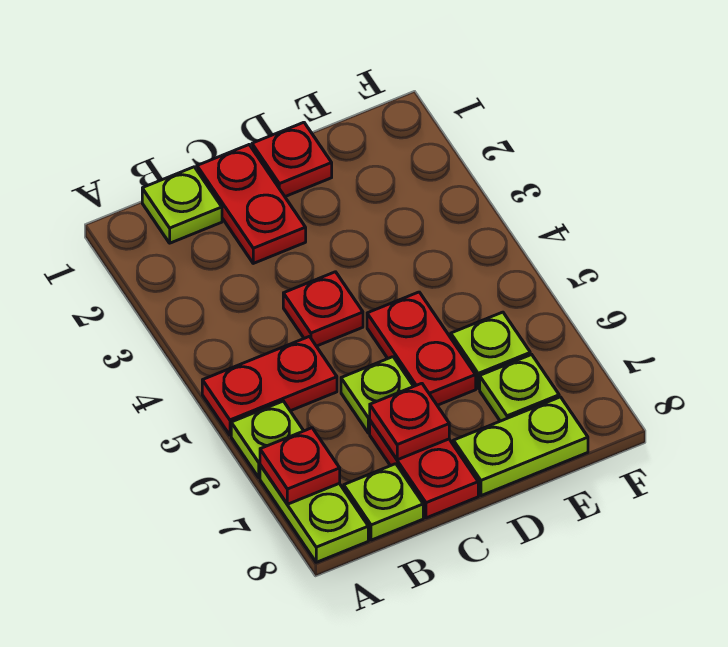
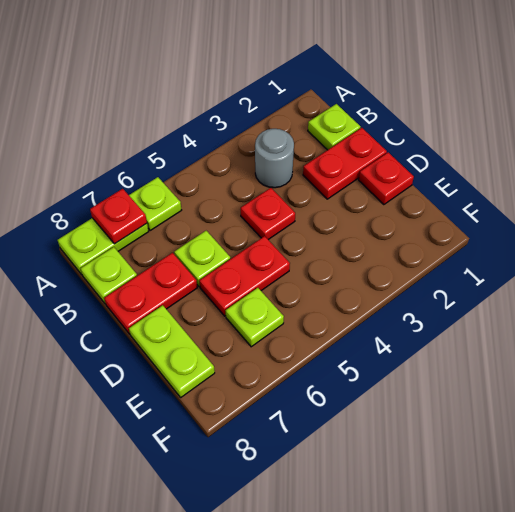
red 1x2 plate [202,336,337,435] -> none
none -> grey 1x1 round brick [255,129,294,188]
red 1x1 plate [370,383,449,460] -> none
lime 1x1 plate [480,355,559,421] -> none

